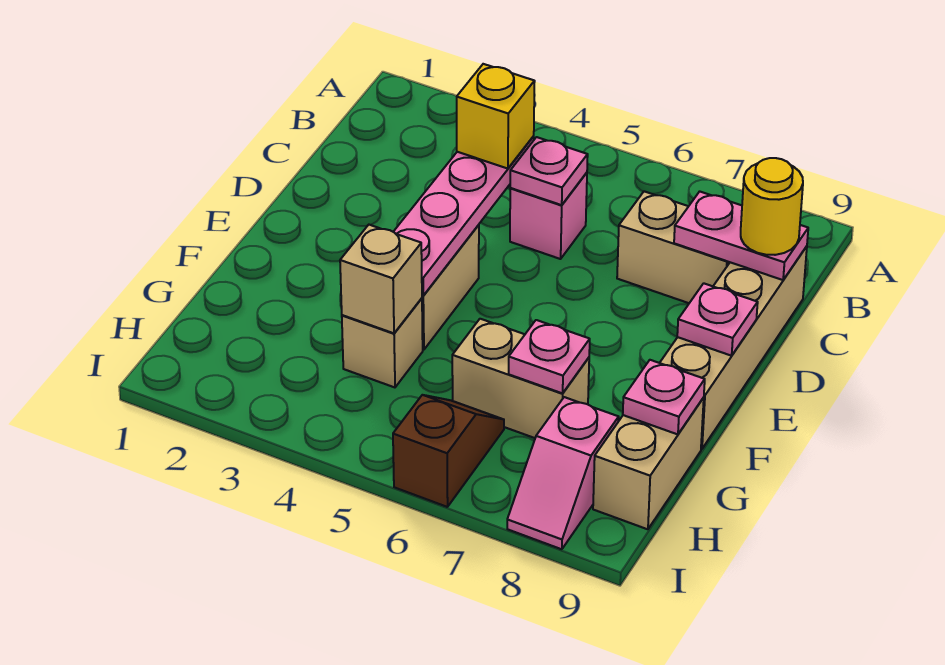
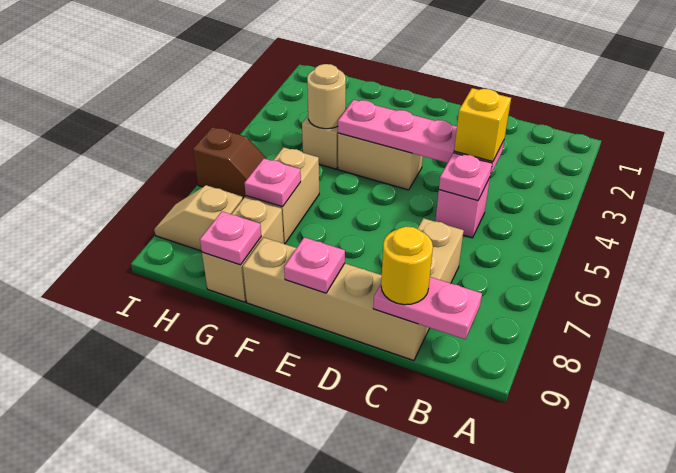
pink 1x2 plate [674,191,808,280] -> pink 1x2 plate turned to [373,277,482,339]
tan 1x1 brick [340,225,422,333] -> tan 1x1 round brick [307,64,346,129]
tan 1x2 brick [593,398,704,529] -> tan 1x2 brick turned to [202,197,284,302]
pink 1x2 slope [507,397,619,549] -> tan 1x2 slope [154,185,243,251]

